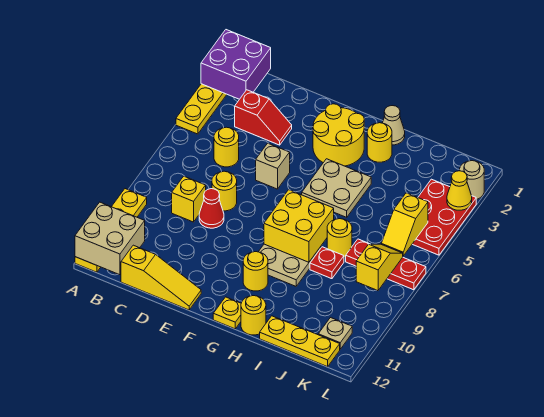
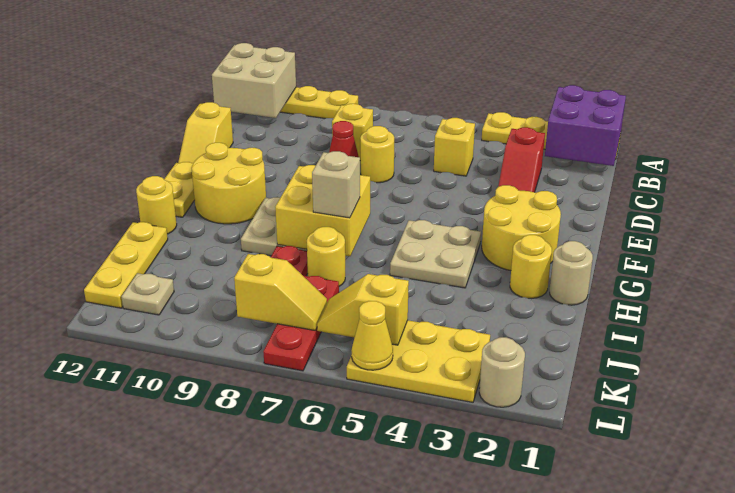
yellow 1x1 round brick [214,127,239,167] -> yellow 1x1 brick [434,118,475,176]
yellow 1x3 slope [121,245,201,310] -> yellow 1x2 slope [178,102,233,163]
tan 1x1 brick [256,143,290,189] -> tan 1x1 brick moved to [312,151,360,218]
yellow 1x1 round brick [243,252,268,291] -> yellow 2x2 round brick [192,143,266,224]
yellow 1x1 plate [213,297,241,329] -> yellow 1x2 plate [164,162,195,217]
tan 1x1 cone [383,106,405,145] -> tan 1x1 round brick [550,241,593,305]
red 2x3 plate [413,179,476,255] -> yellow 2x3 plate [347,320,490,402]
yellow 1x1 cone [447,171,472,210] -> yellow 1x1 cone moved to [352,301,393,370]

